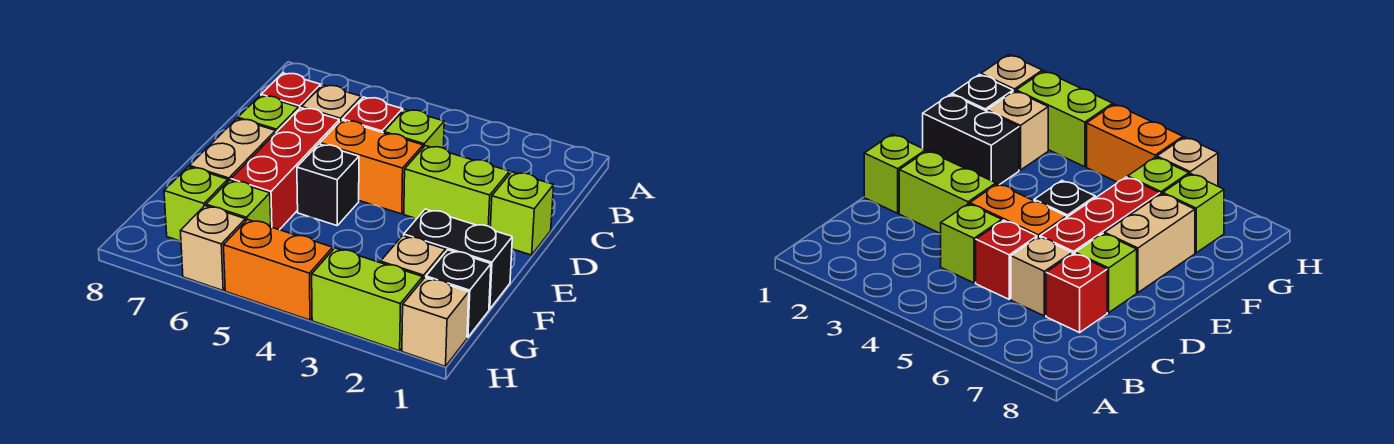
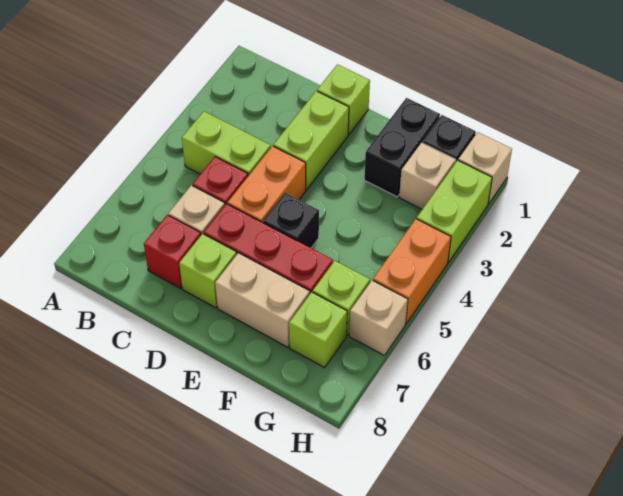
lime 1x1 brick [384,109,444,148] -> lime 1x2 brick [182,111,271,176]

